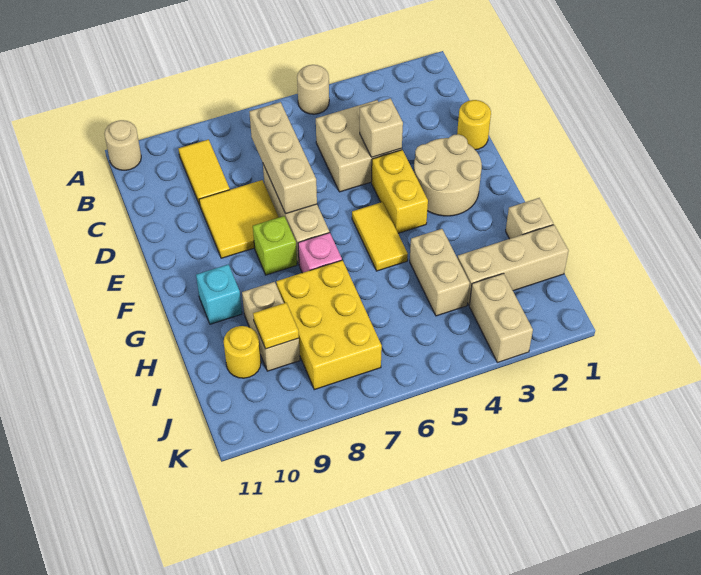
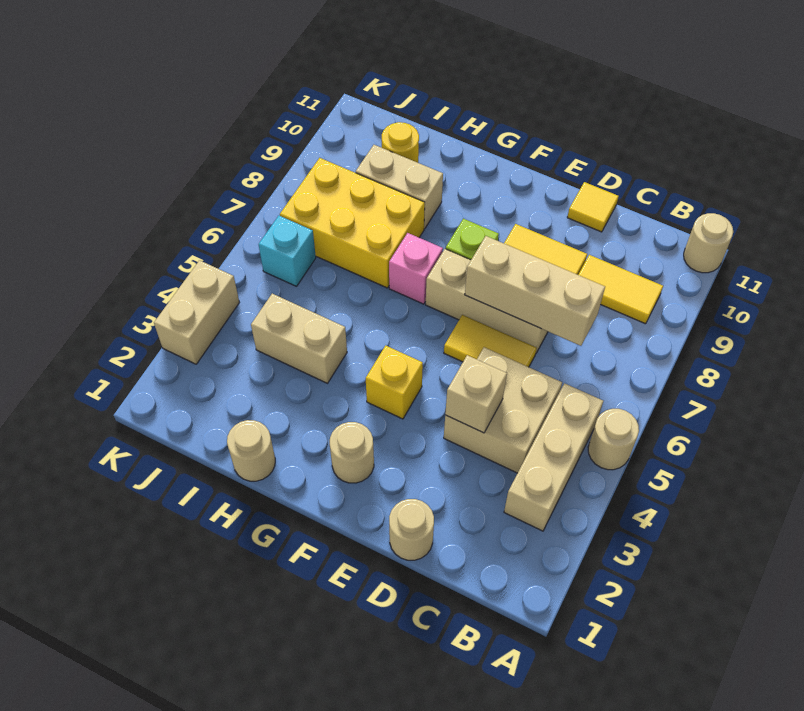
yellow 1x1 round brick [457,100,491,150] -> tan 1x1 round brick [389,499,434,560]
tan 2x2 round brick [414,134,482,216] -> tan 1x1 round brick [330,422,374,483]
yellow 1x2 brick [372,150,428,233] -> yellow 1x1 brick [366,346,423,419]
yellow 1x2 tile [352,202,408,271] -> yellow 1x2 tile moved to [444,315,536,367]
cyan 1x1 brick [196,264,242,324] -> cyan 1x1 brick moved to [259,216,316,286]
tan 1x1 brick [506,198,553,239] -> tan 1x1 round brick [227,420,275,481]
tan 1x3 brick [457,225,568,305] -> tan 1x3 brick moved to [504,383,603,531]
yellow 1x1 tile [253,303,299,349] -> yellow 1x1 tile moved to [567,182,619,232]
tan 1x2 brick [469,273,533,363] -> tan 1x2 brick turned to [154,260,239,364]

